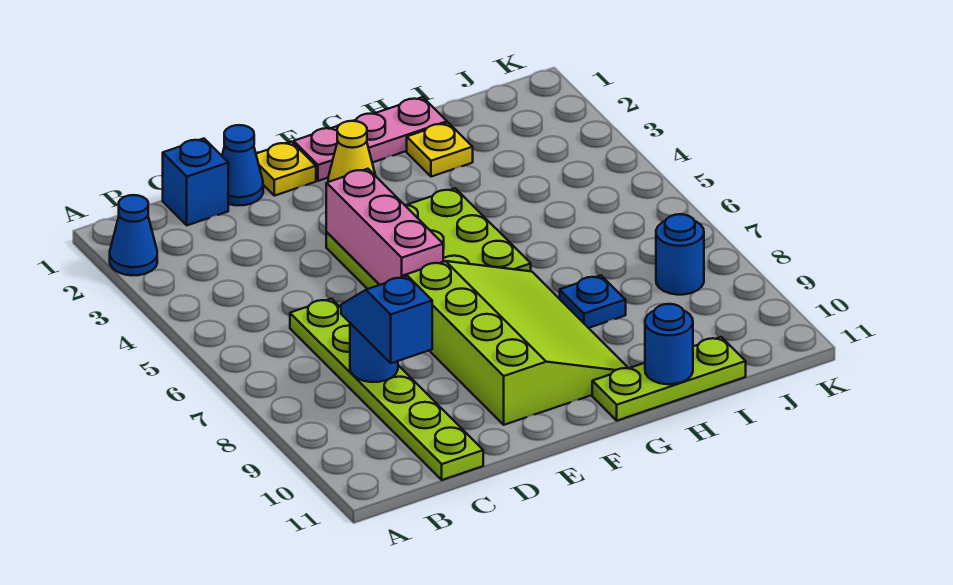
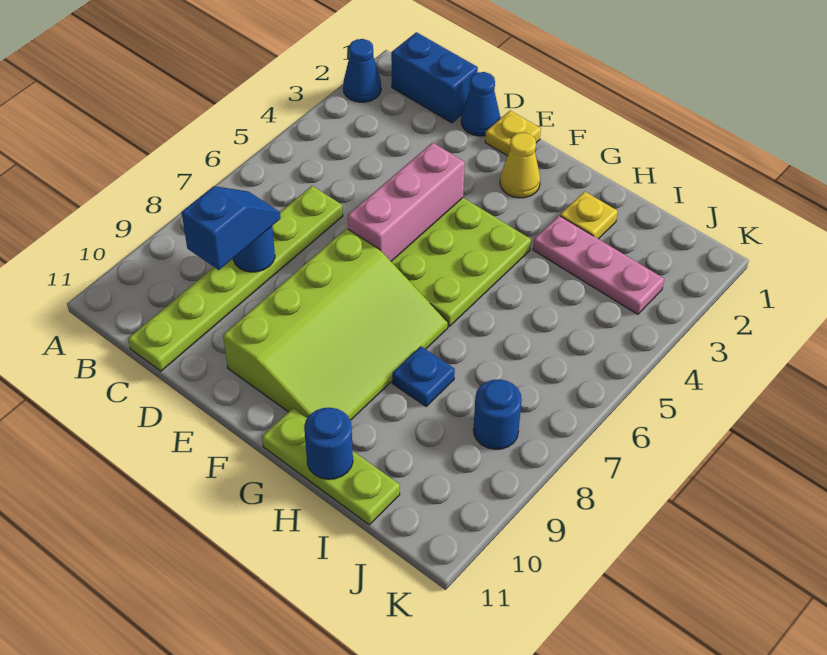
blue 1x1 brick [163,139,228,225] -> blue 1x2 brick [391,32,478,123]
pink 1x3 plate [294,97,447,181] -> pink 1x3 plate moved to [533,216,664,314]

